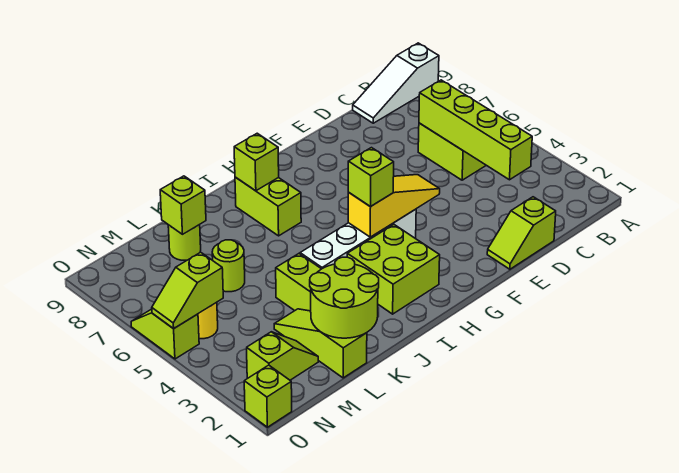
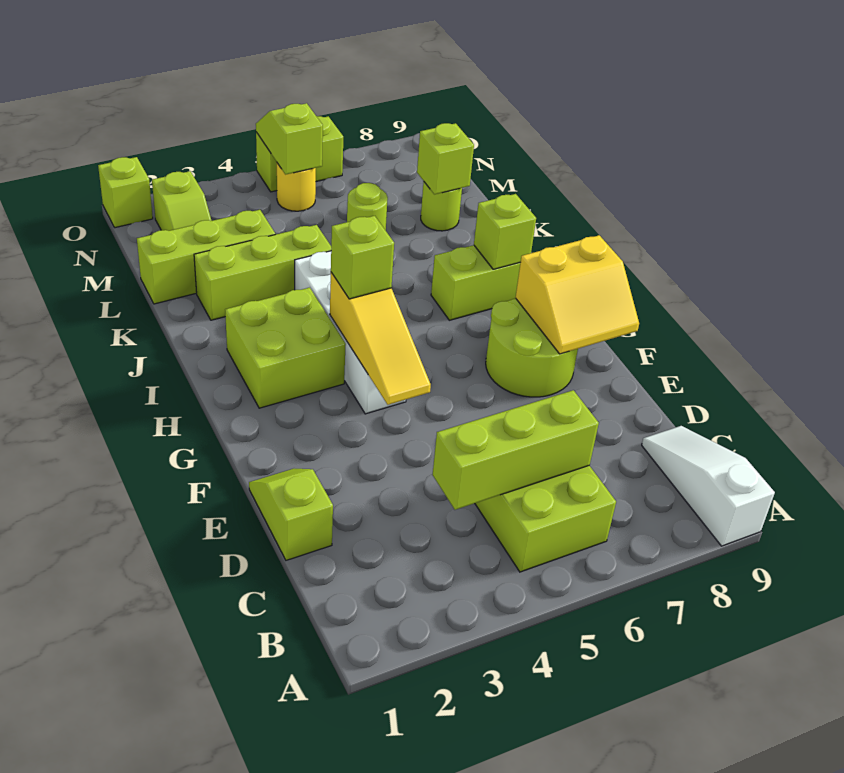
lime 1x4 brick [419,80,532,180] -> lime 1x3 brick [433,390,599,510]
none -> yellow 2x2 slope [515,235,639,354]
lime 2x2 round brick [310,257,379,338] -> lime 2x2 round brick moved to [486,298,578,397]
lime 1x3 slope [274,309,367,378] -> lime 1x3 brick [137,210,275,304]
lime 1x2 slope [131,309,199,359] -> lime 1x2 brick [256,116,343,192]

